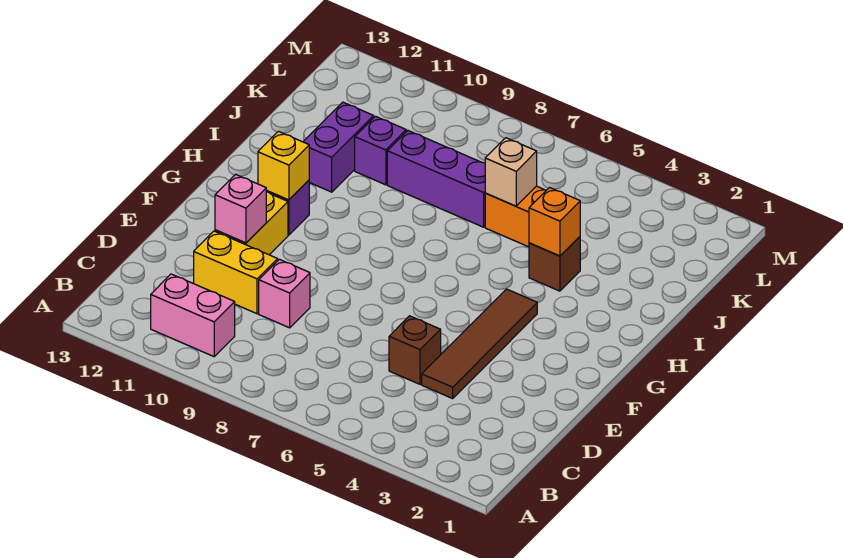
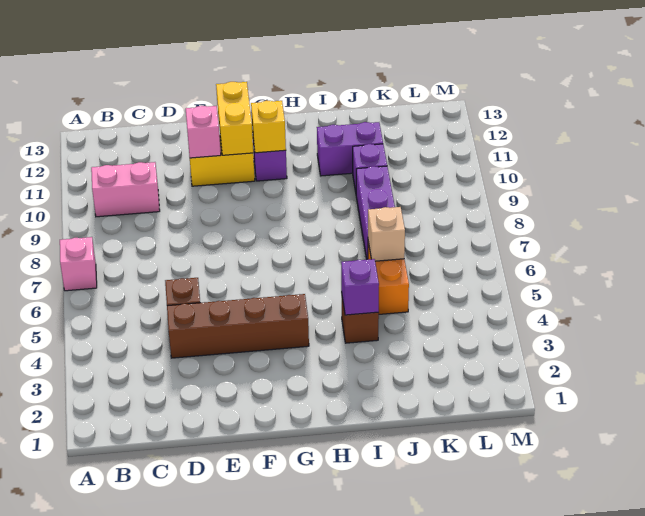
pink 1x2 brick [151,274,235,357] -> pink 1x2 brick turned to [91,162,160,217]
brown 1x4 tile [422,289,537,398] -> brown 1x4 brick [167,294,309,358]
pink 1x1 brick [259,259,310,328] -> pink 1x1 brick moved to [60,237,97,291]
yellow 1x2 brick [194,231,278,314] -> yellow 1x2 brick moved to [216,82,253,155]
orange 1x1 brick [529,188,580,256] -> purple 1x1 brick [341,259,379,315]

